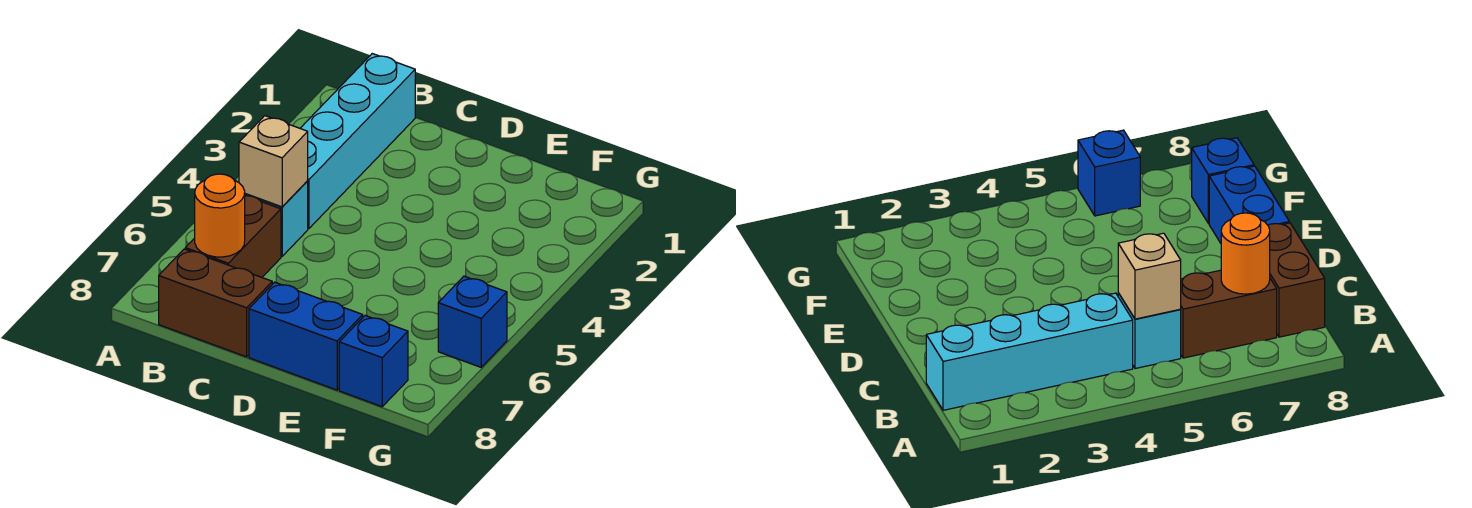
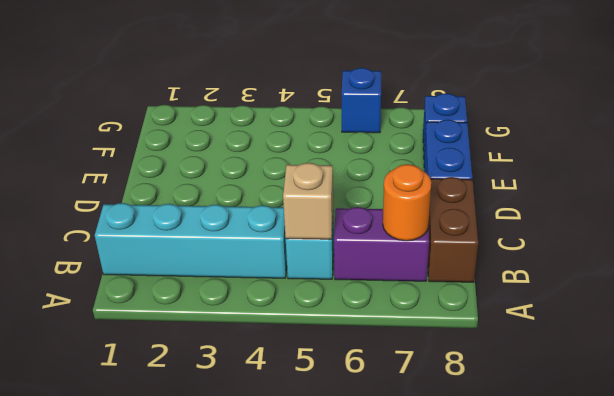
brown 1x2 brick [185,196,281,277] -> purple 1x2 brick [334,207,429,281]

